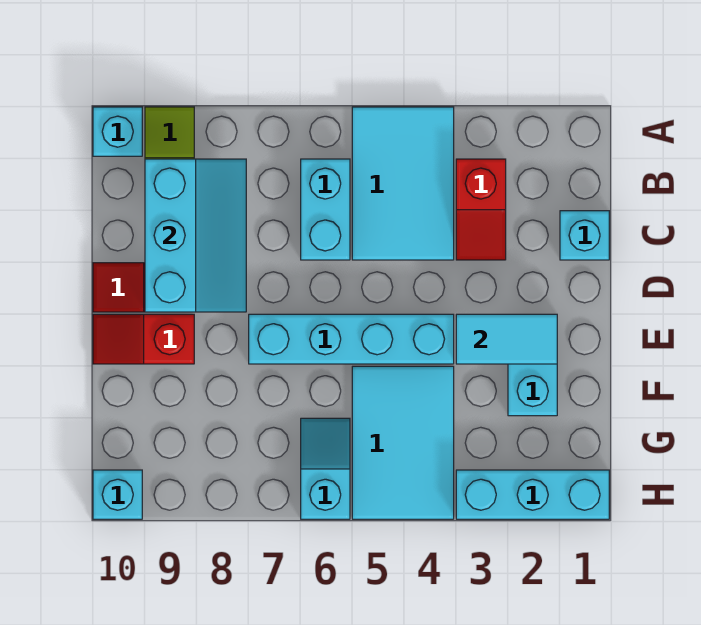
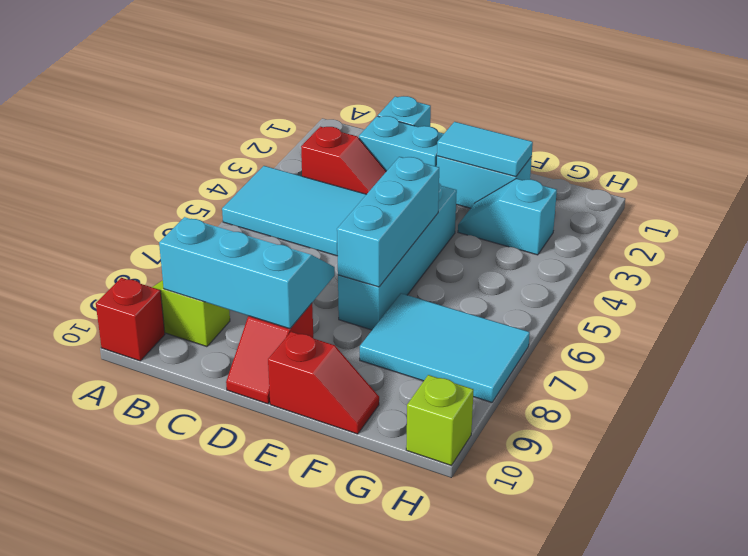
cyan 1x1 brick [93,107,142,156] -> red 1x1 brick [96,278,165,361]
cyan 1x2 brick [301,159,350,260] -> cyan 1x2 brick moved to [359,116,444,171]
cyan 1x2 tile [456,314,557,364] -> cyan 1x2 tile turned to [437,122,533,177]
red 1x2 slope [93,314,194,364] -> red 1x2 slope turned to [268,332,379,434]
cyan 2x3 tile [352,366,454,519] -> cyan 2x3 tile moved to [360,293,530,403]
cyan 1x2 slope [301,418,350,519] -> cyan 1x2 slope moved to [458,179,557,255]
cyan 1x3 brick [456,470,609,519] -> cyan 1x3 brick moved to [337,157,439,287]
cyan 1x1 brick [93,470,142,519] -> lime 1x1 brick [406,375,474,466]

